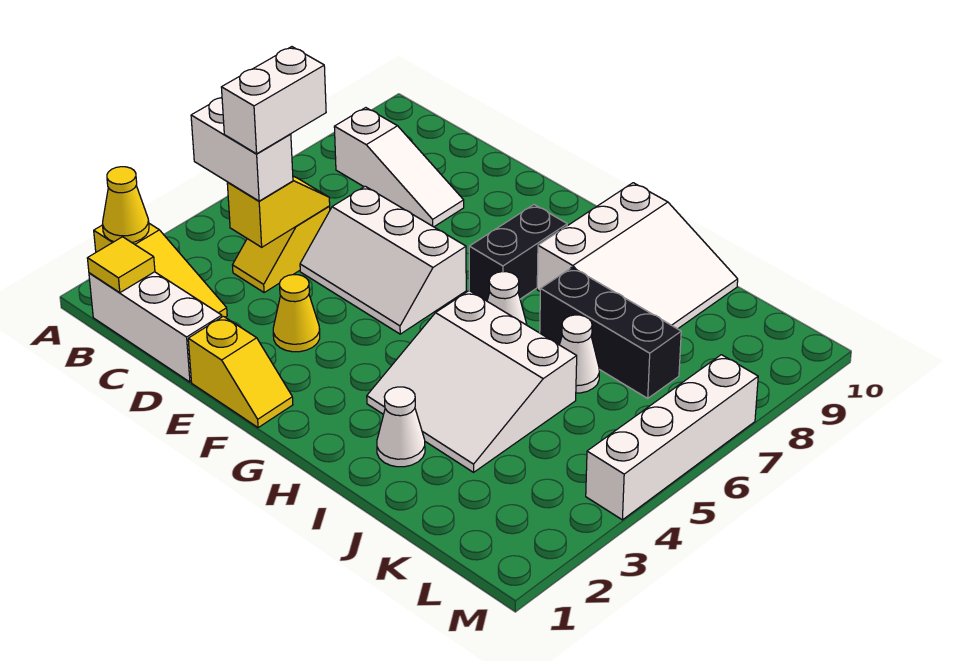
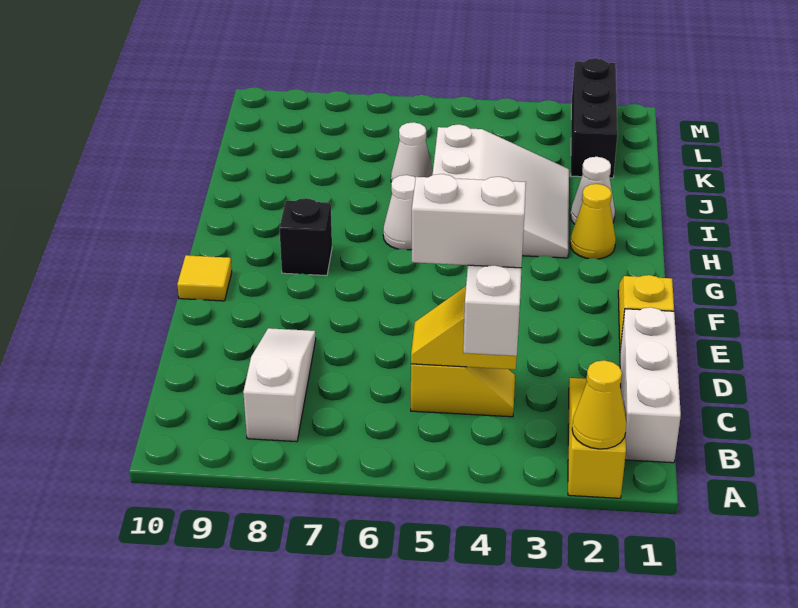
yellow 1x1 tile [87,237,155,293] -> yellow 1x1 tile moved to [177,255,232,301]
white 2x3 slope [300,186,466,334] -> none
yellow 1x1 cone [273,275,320,352] -> yellow 1x1 cone moved to [570,184,616,259]
black 1x2 brick [469,205,567,301] -> black 1x1 brick [279,198,332,276]
white 3x3 slope [537,183,738,329] -> none
black 1x3 brick [540,267,681,398] -> black 1x3 brick moved to [571,58,618,178]
white 1x4 brick [586,355,758,520] -> none

